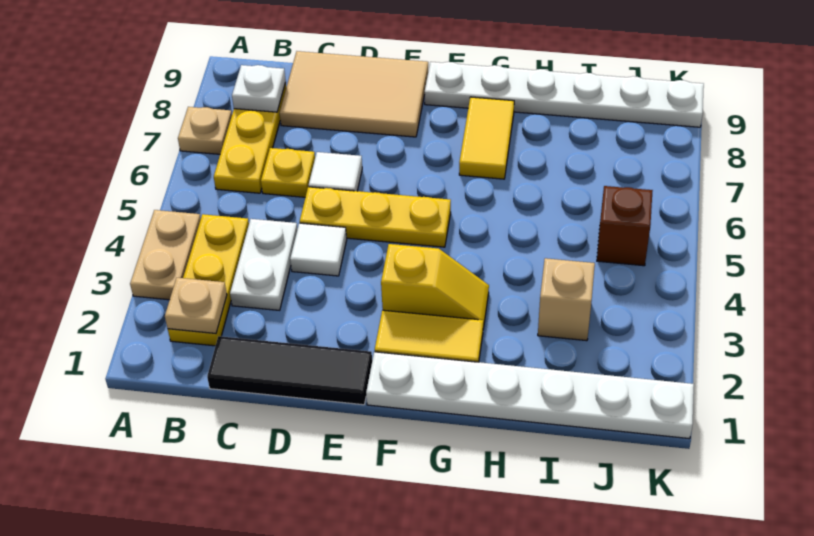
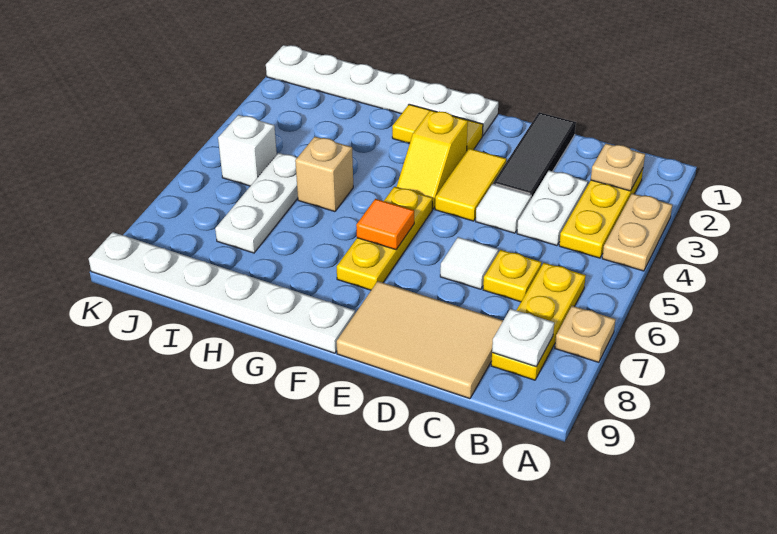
black 1x3 tile [207,336,372,405] -> black 1x3 tile turned to [493,112,576,199]
yellow 1x3 plate [300,187,451,247] -> yellow 1x3 plate turned to [337,187,433,290]
yellow 1x2 slope [381,244,489,329] -> yellow 1x2 slope turned to [397,110,468,209]
none -> orange 1x1 tile [356,199,414,250]
yellow 1x2 tile [459,97,514,179] -> yellow 1x2 tile moved to [435,148,506,221]
tan 1x1 brick [538,258,595,341] -> tan 1x1 brick moved to [295,137,353,212]
none -> white 1x3 plate [215,153,298,253]
brown 1x1 brick [597,186,653,266] -> white 1x1 brick [218,115,277,186]

